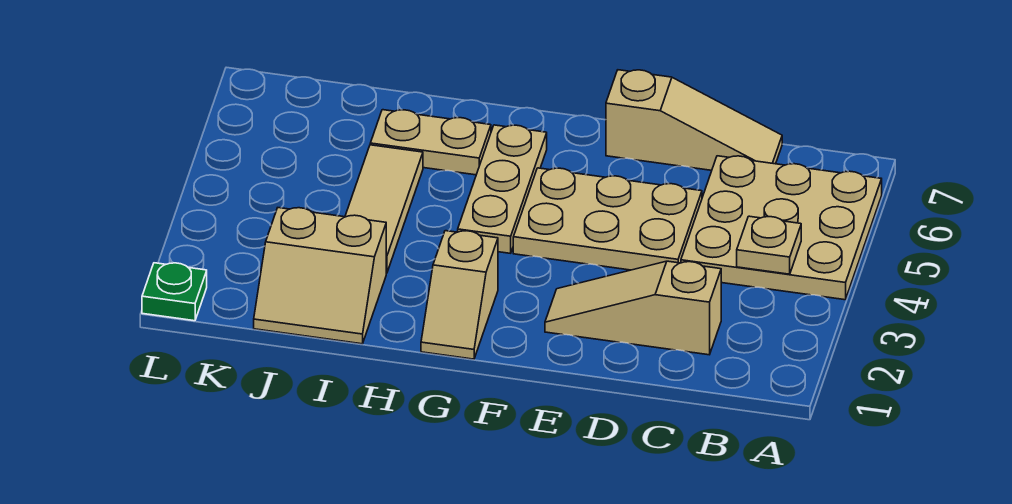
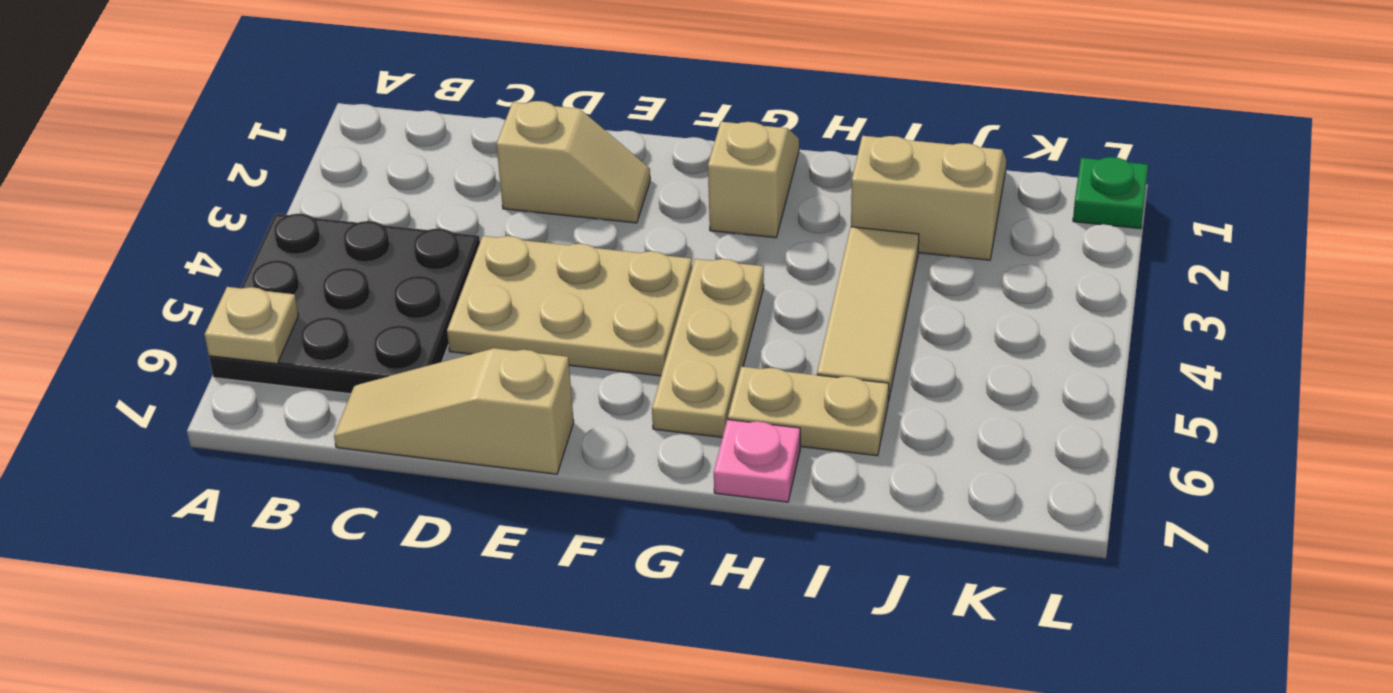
tan 3x3 plate [681,156,882,300] -> black 3x3 plate [209,214,480,394]
tan 1x1 plate [737,216,801,274] -> tan 1x1 plate moved to [205,287,299,364]
tan 1x3 slope [545,261,721,355] -> tan 1x2 slope [496,101,650,223]
none -> pink 1x1 plate [714,420,800,502]

